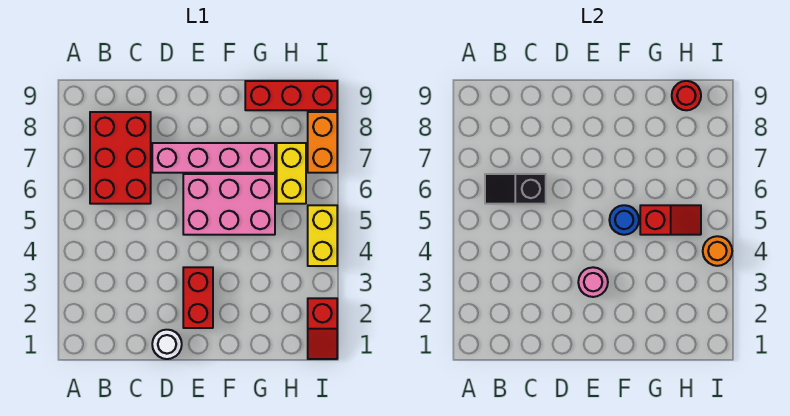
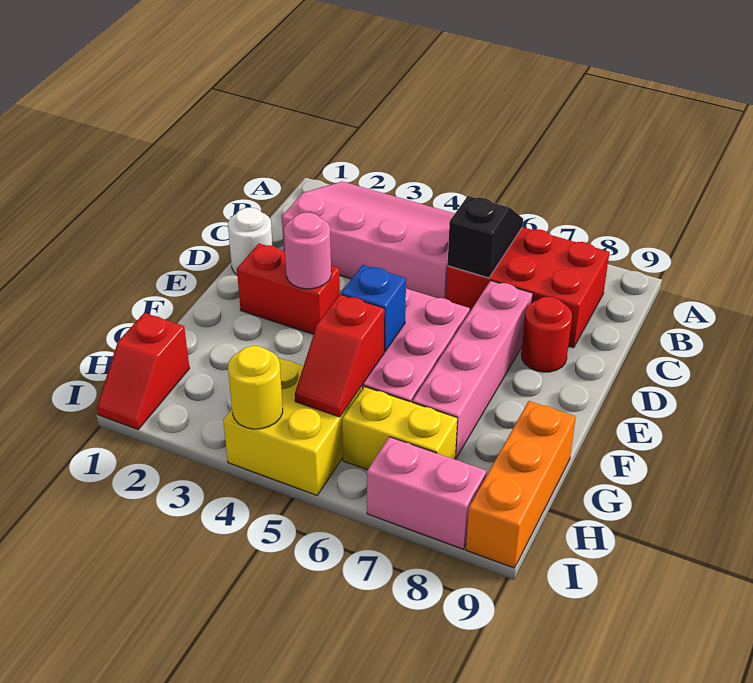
none -> pink 3x4 slope [282,181,455,299]
blue 1x1 round brick [609,205,639,235] -> blue 1x1 brick [341,265,406,352]
red 1x3 brick [245,81,337,110] -> orange 1x3 brick [466,401,576,568]
red 1x1 round brick [672,81,701,110] -> red 1x1 round brick moved to [521,297,572,372]
red 1x2 slope [308,298,337,359] -> red 1x2 slope turned to [97,313,190,429]
yellow 1x2 brick [308,205,337,266] -> yellow 2x2 brick [223,358,362,495]
orange 1x1 round brick [703,236,732,266] -> yellow 1x1 round brick [228,346,283,429]
orange 1x2 brick [308,112,337,173] -> pink 1x2 brick [367,437,487,549]

